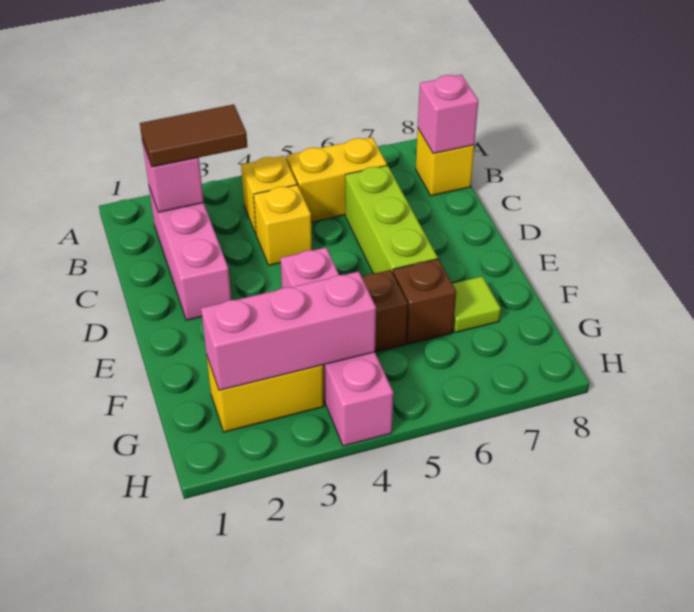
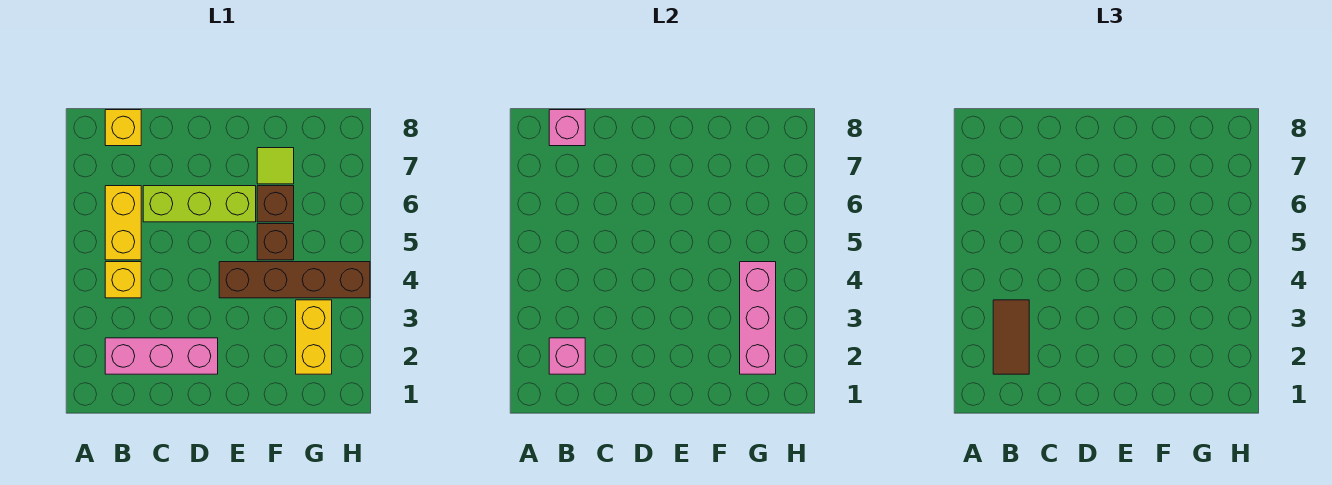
yellow 1x1 brick [254,185,312,265] -> none
pink 1x4 brick [281,248,393,446] -> brown 1x4 brick [219,262,370,298]

